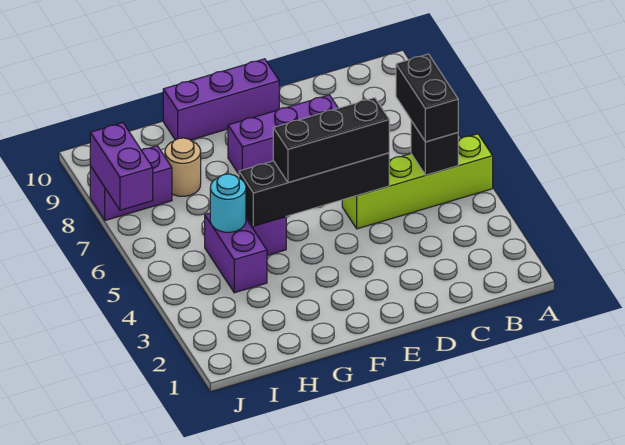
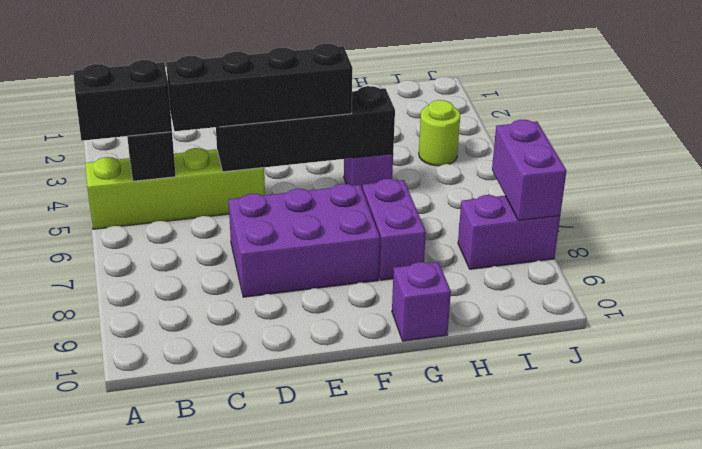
black 1x2 brick [396,54,458,142] -> black 1x2 brick turned to [73,60,172,141]
black 1x3 brick [273,98,389,182] -> black 1x4 brick [166,44,352,131]
purple 1x3 brick [228,95,338,174] -> purple 2x3 brick [229,184,380,297]
purple 1x3 brick [163,59,279,140] -> purple 1x1 brick [392,262,451,341]
purple 1x2 brick [205,213,267,293] -> purple 1x2 brick moved to [362,179,426,280]
cyan 1x1 round brick [210,174,246,232] -> none
tan 1x1 round brick [165,138,201,196] -> none
none -> lime 1x1 round brick [419,100,460,166]

